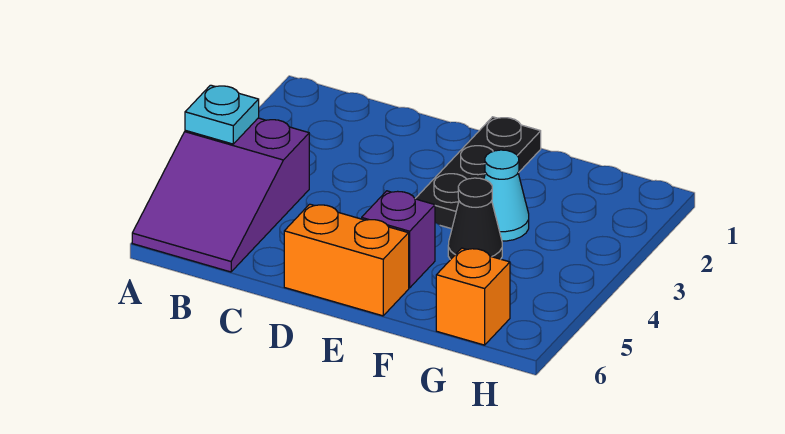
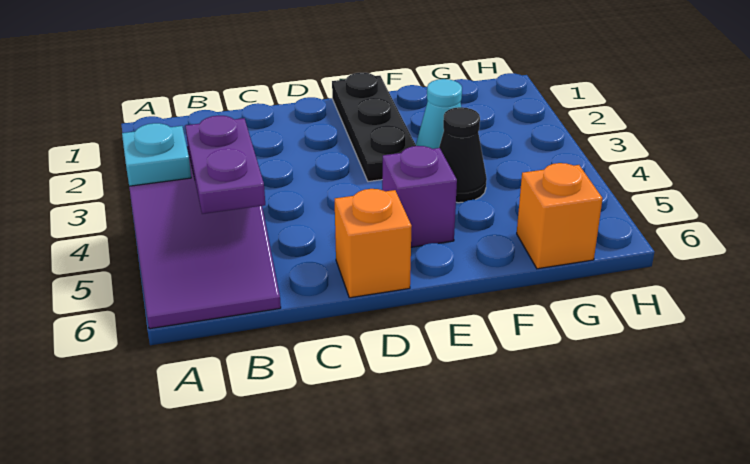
none -> purple 1x2 plate [186,116,265,214]
orange 1x2 brick [284,204,409,316] -> orange 1x1 brick [335,189,412,298]

